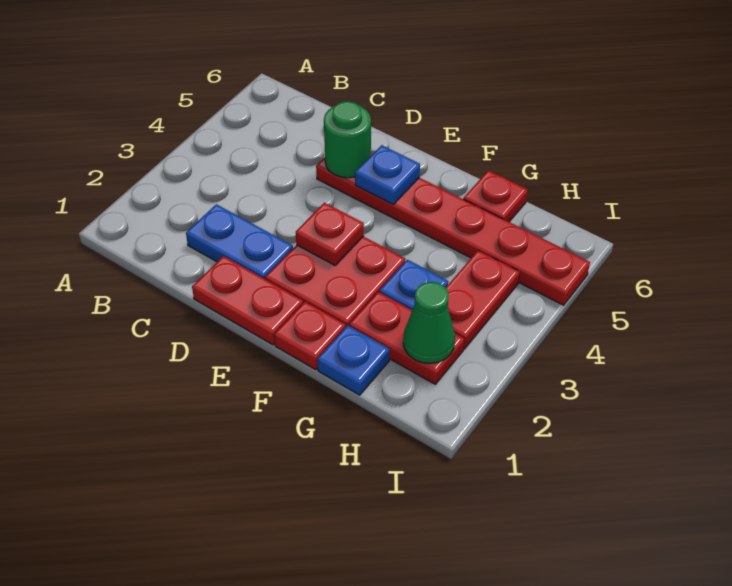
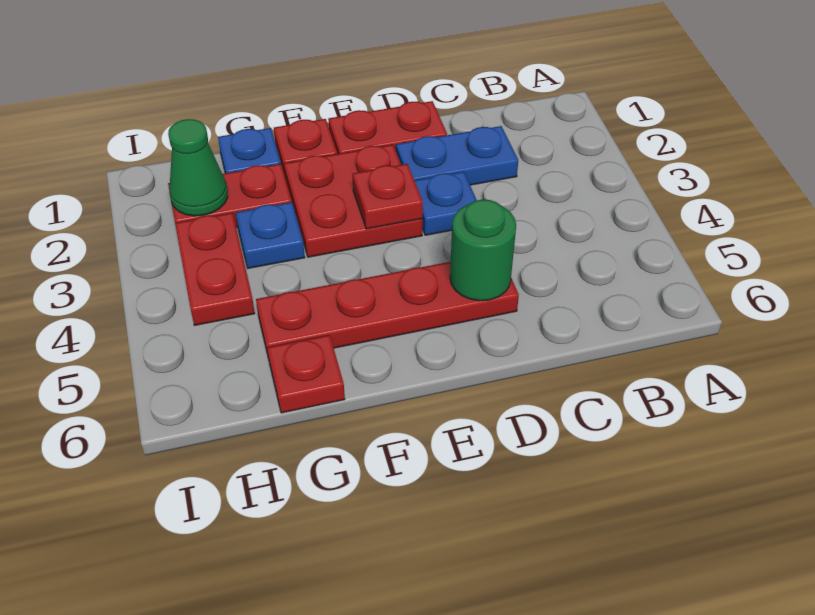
red 1x6 plate [316,154,590,305] -> red 1x4 plate [256,262,519,359]
blue 1x1 plate [355,145,420,204] -> blue 1x1 plate moved to [415,172,477,235]

